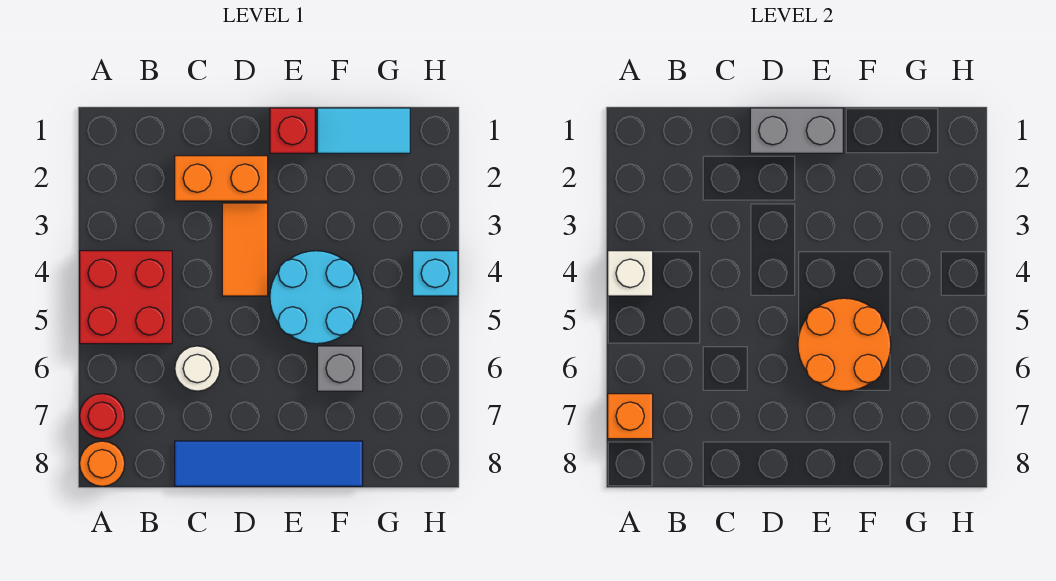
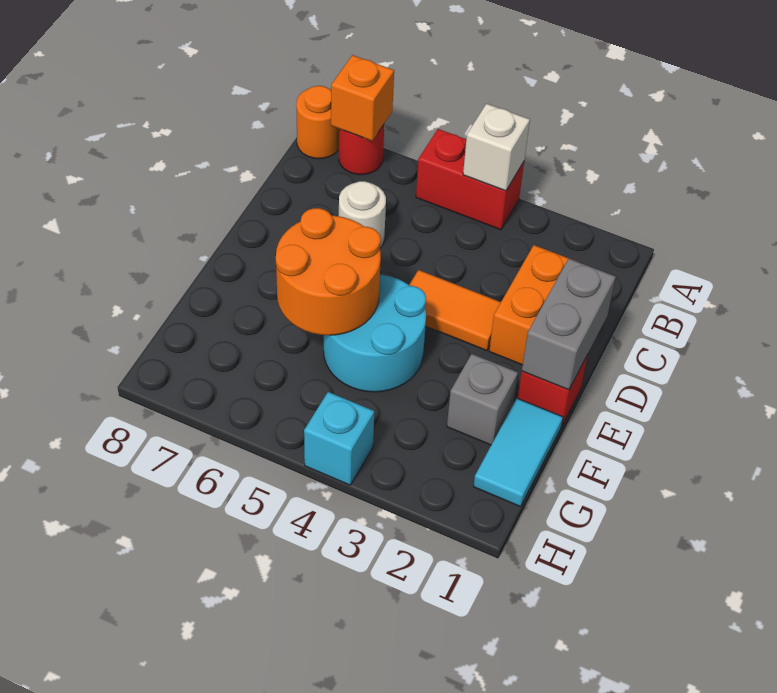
red 2x2 brick [80,251,172,344] -> red 1x2 brick [416,129,524,230]
blue 1x4 tile [175,441,363,486] -> none
grey 1x1 brick [317,346,363,391] -> grey 1x1 brick moved to [447,354,518,445]

